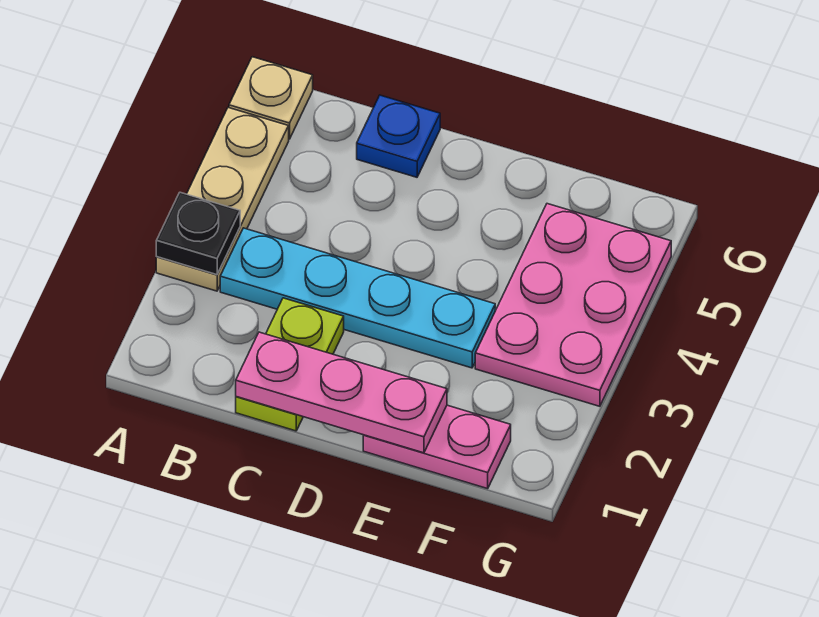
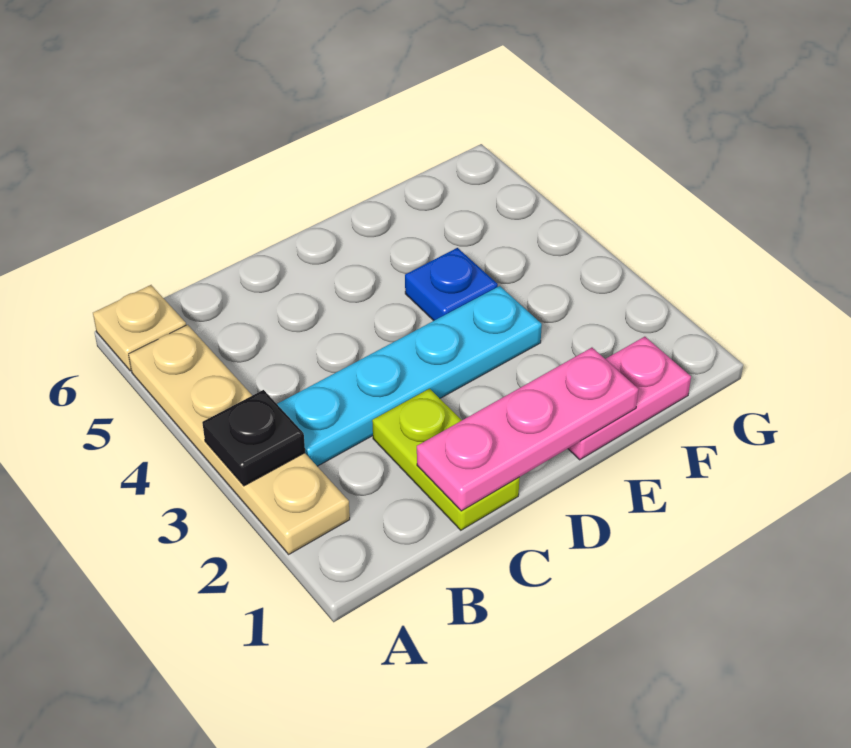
tan 1x3 plate [156,108,289,291] -> tan 1x4 plate [129,325,350,554]
blue 1x1 plate [357,95,440,177] -> blue 1x1 plate moved to [405,248,498,321]
pink 2x3 plate [475,204,671,406] -> none

